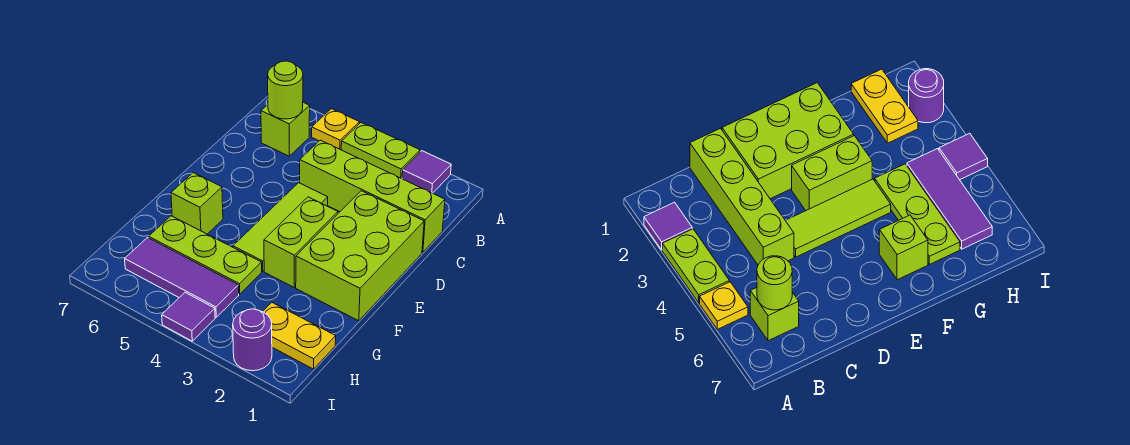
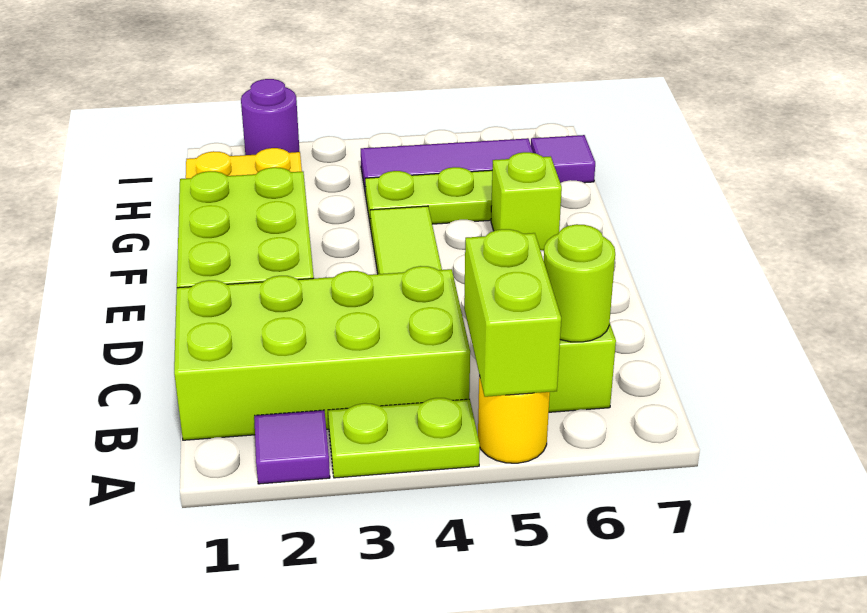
yellow 1x1 plate [312,109,359,150] -> yellow 1x1 round brick [478,376,550,463]
lime 1x4 brick [300,140,445,252] -> lime 2x4 brick [174,266,470,440]
lime 1x2 brick [264,197,338,287] -> lime 1x2 brick moved to [464,229,561,397]
purple 1x1 tile [162,293,215,341] -> purple 1x1 tile moved to [531,135,595,183]

